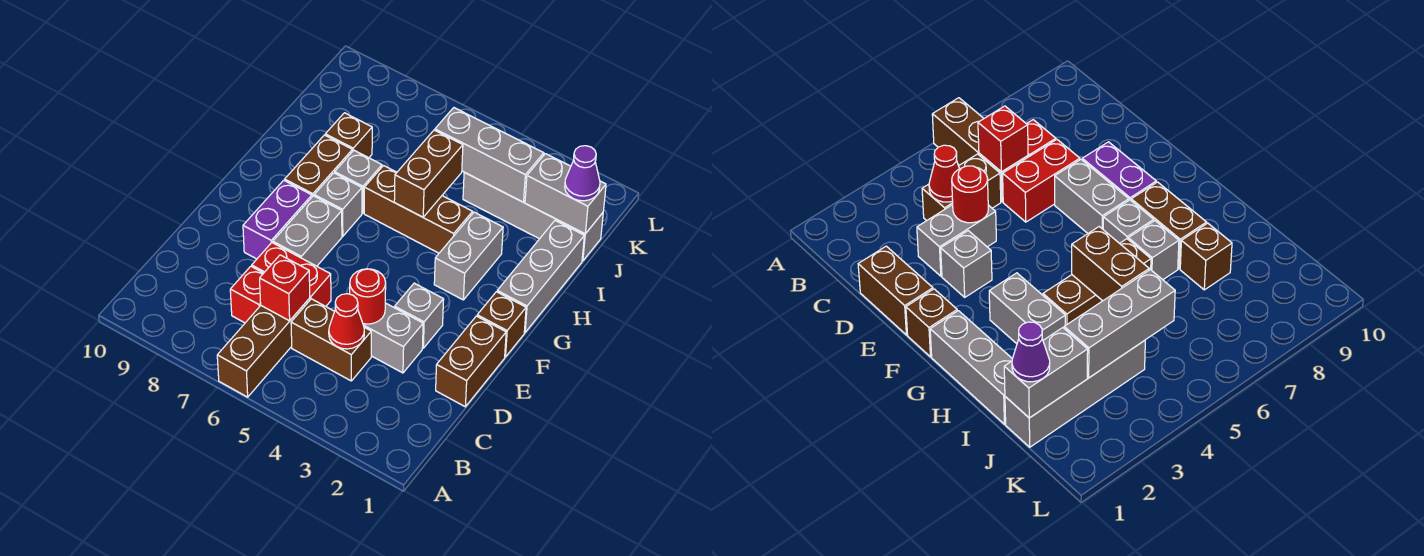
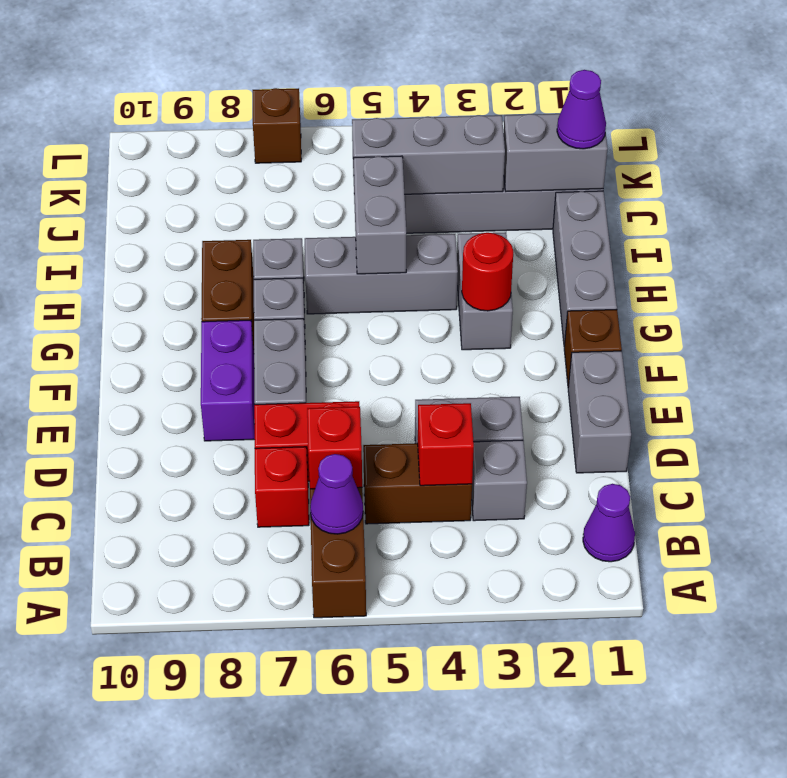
none -> purple 1x1 cone [583,484,635,562]
none -> purple 1x1 cone [310,454,363,534]
red 1x1 cone [329,294,364,349] -> red 1x1 brick [418,403,474,486]
brown 1x2 brick [436,316,506,407] -> grey 1x2 brick [568,351,631,473]
red 1x1 round brick [350,269,386,324] -> red 1x1 round brick moved to [462,233,513,311]
grey 1x1 brick [395,283,444,348] -> grey 1x1 brick moved to [472,440,527,521]
brown 1x3 brick [364,166,472,253] -> grey 1x3 brick [305,234,458,314]
brown 1x2 brick [394,130,463,217] -> grey 1x2 brick [353,156,406,274]
brown 1x1 brick [325,113,372,158] -> brown 1x1 brick moved to [253,88,301,163]

